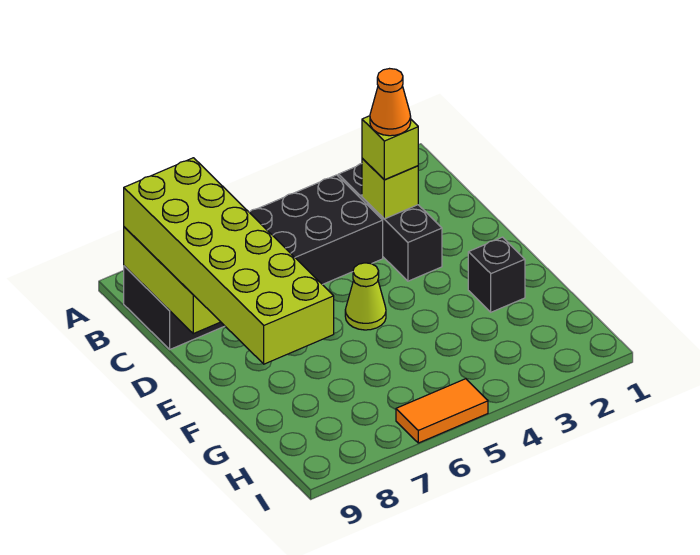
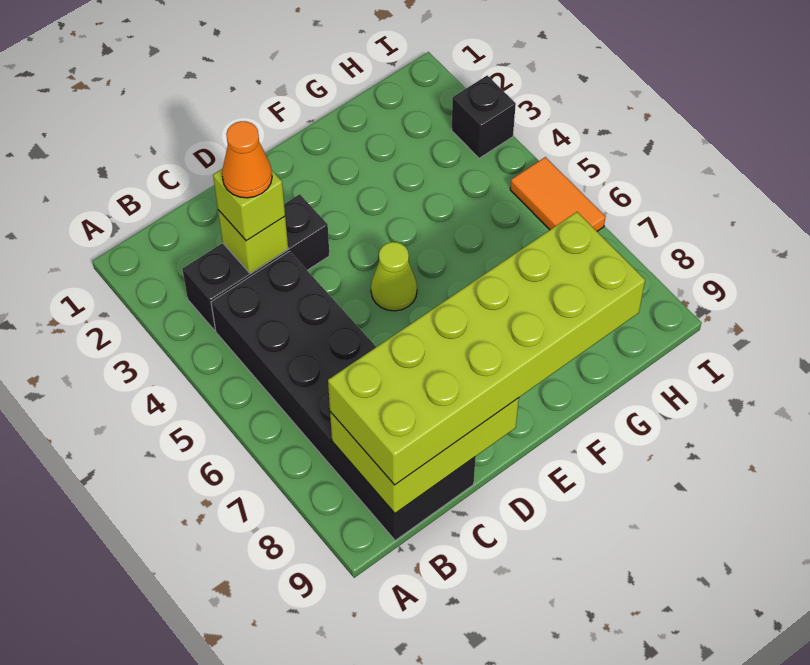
black 1x1 brick [468,237,525,312] -> black 1x1 brick moved to [452,76,516,158]

